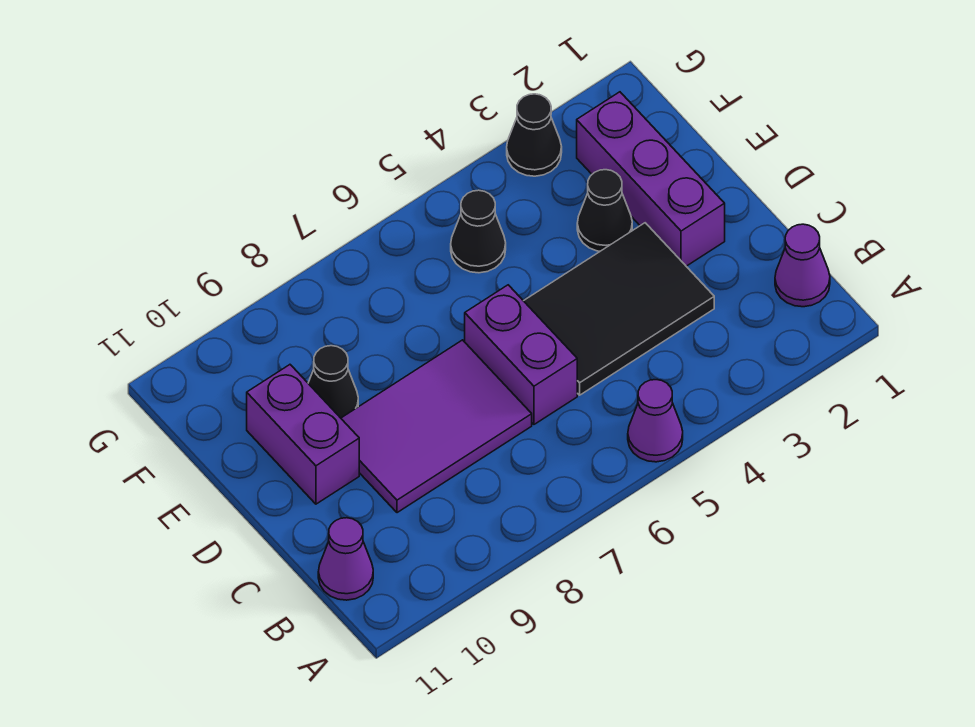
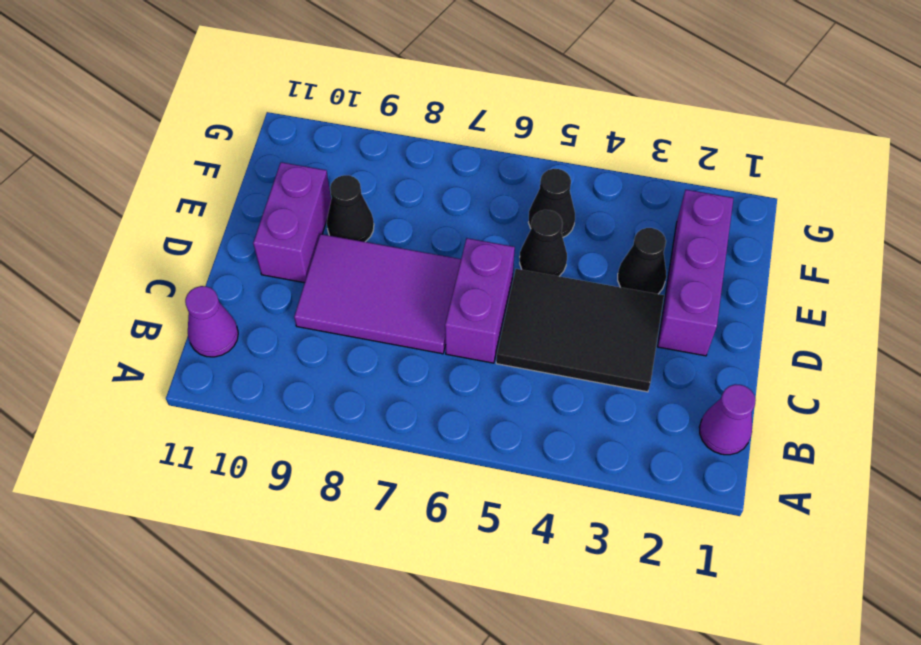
purple 1x1 cone [628,380,683,462] -> none
black 1x1 cone [507,94,562,176] -> black 1x1 cone moved to [520,210,567,276]

